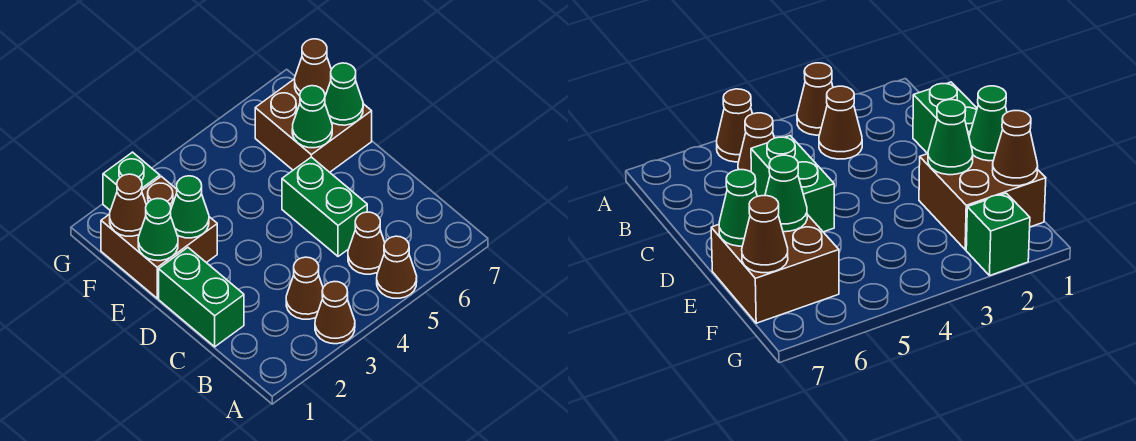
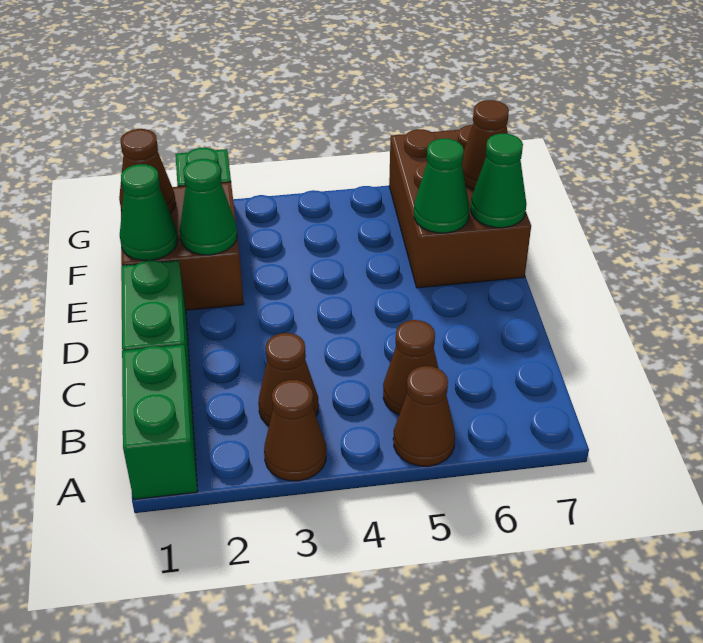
green 1x2 brick [282,157,367,256] -> green 1x2 brick moved to [122,345,198,499]
brown 2x2 brick [255,79,372,172] -> brown 2x3 brick [389,125,531,288]

